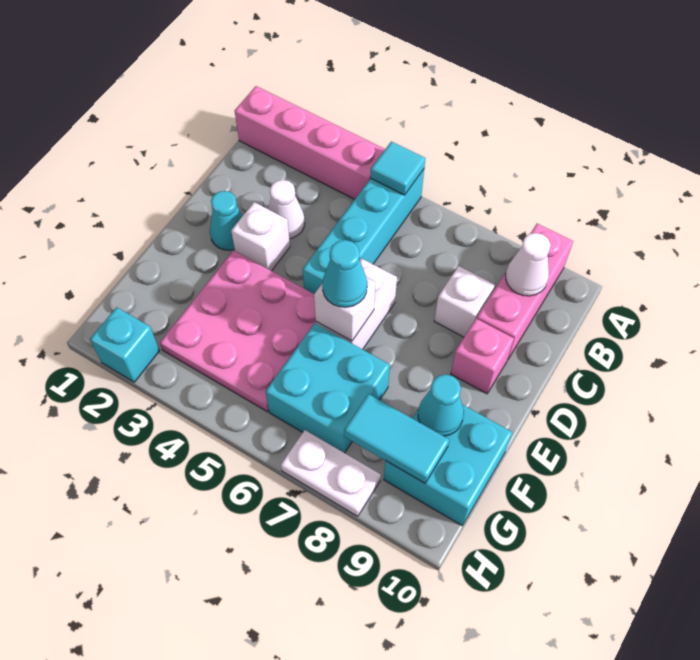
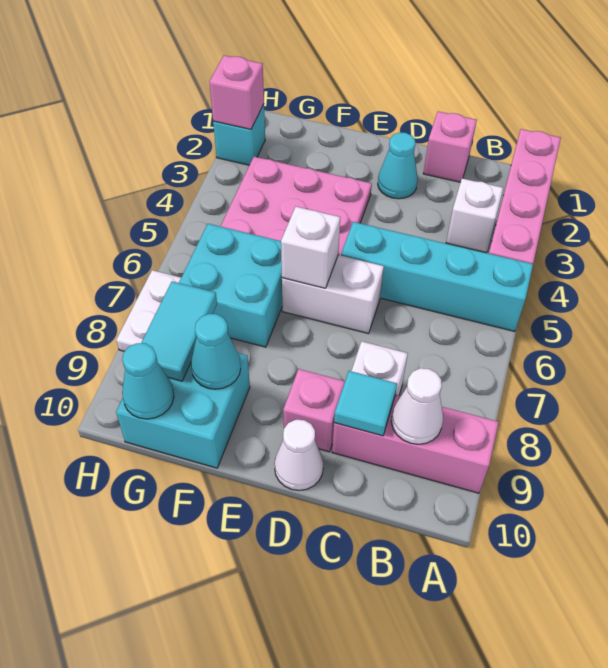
cyan 1x1 tile [371,142,425,195] -> cyan 1x1 tile moved to [334,371,397,436]
none -> pink 1x1 brick [423,112,477,182]
white 1x1 cone [268,180,305,239] -> white 1x1 cone moved to [274,420,323,490]
white 1x1 brick [231,202,290,271] -> white 1x1 brick moved to [446,178,503,253]
cyan 1x1 cone [322,240,367,307] -> cyan 1x1 cone moved to [122,343,174,419]
none -> pink 1x1 brick [209,55,264,129]

